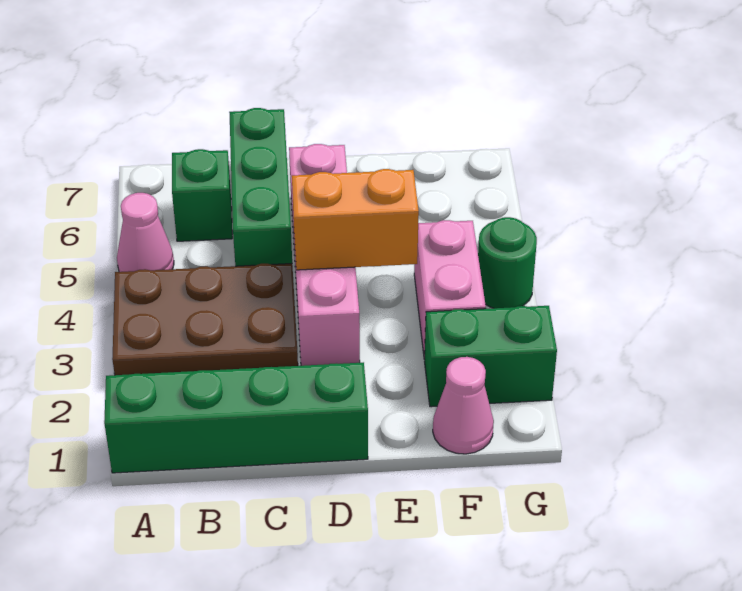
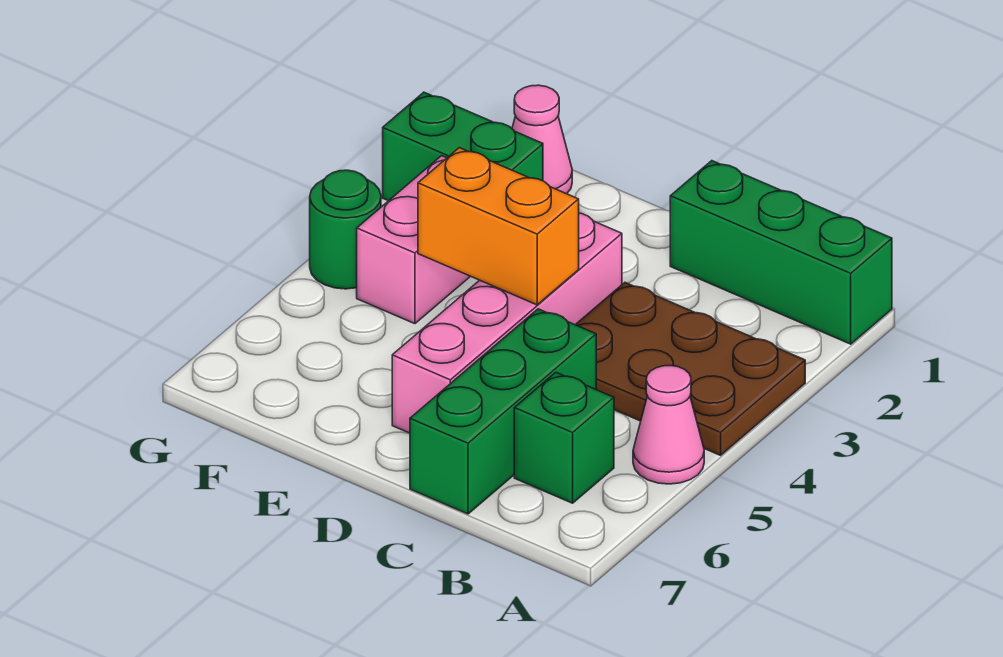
green 1x4 brick [104,362,368,473] -> green 1x3 brick [670,161,892,344]

